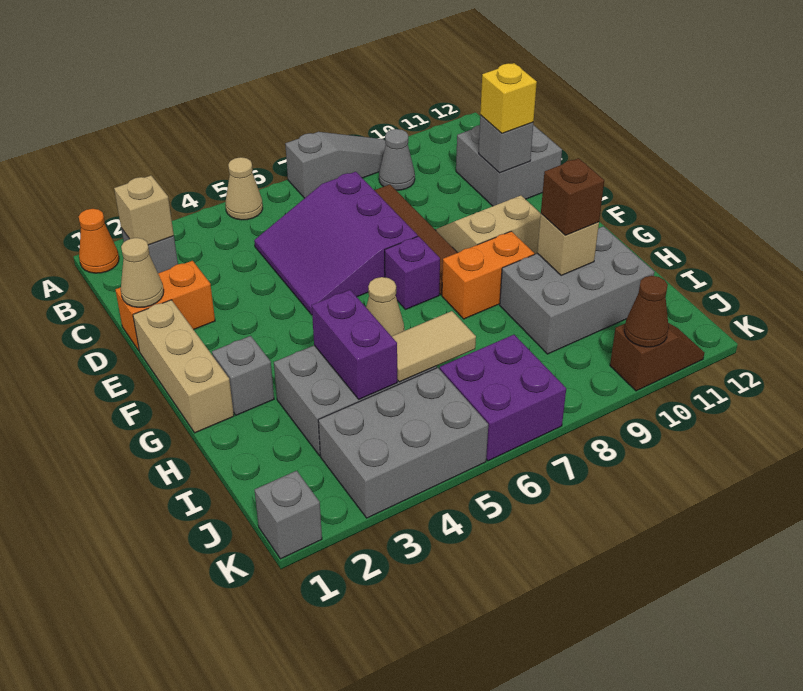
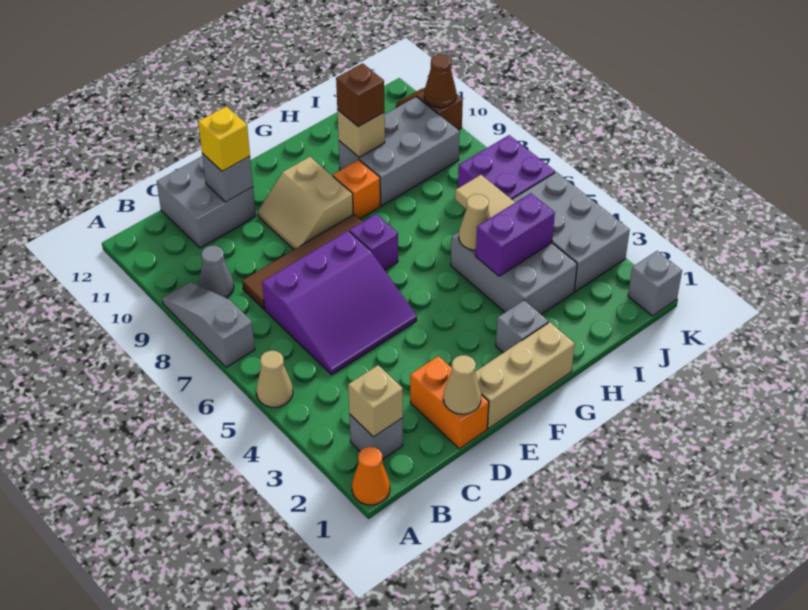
orange 1x2 brick [442,231,534,319] -> orange 1x1 brick [333,160,380,219]
grey 2x3 brick [500,226,654,354] -> grey 2x3 brick turned to [339,97,460,206]

